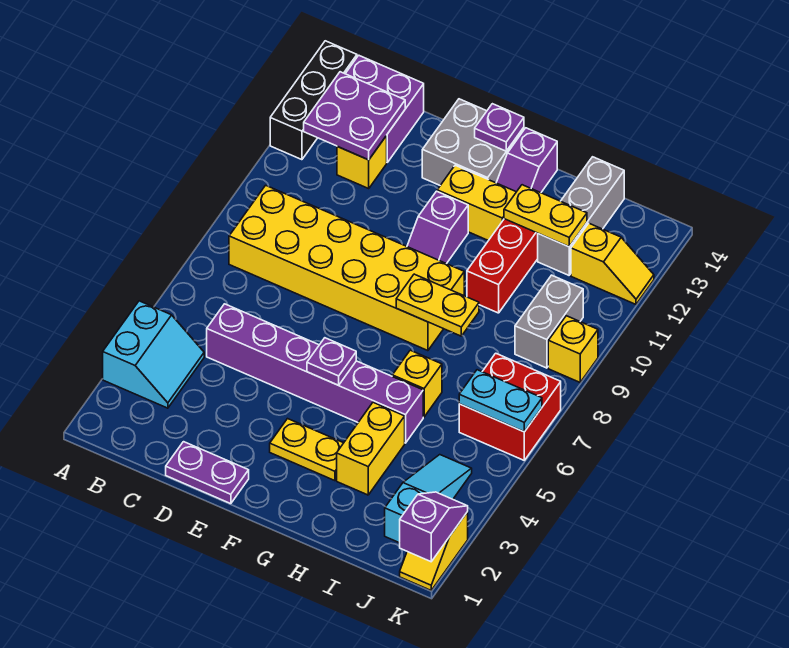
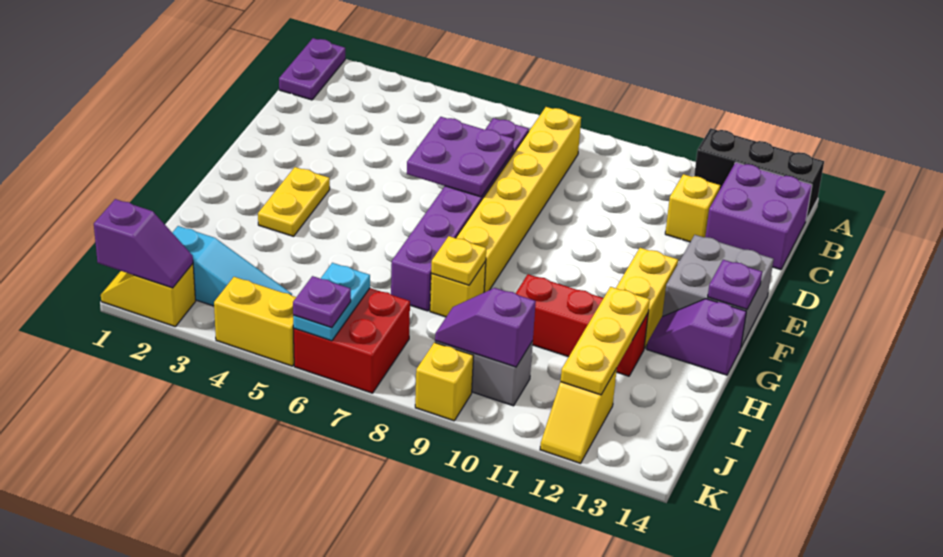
cyan 2x2 slope [103,301,204,408] -> none
yellow 2x6 brick [229,185,464,351] -> yellow 1x6 brick [456,107,581,292]
purple 2x2 plate [304,72,405,160] -> purple 2x2 plate moved to [407,117,514,197]
purple 1x6 brick [207,304,423,443] -> purple 1x6 brick moved to [391,118,529,311]
purple 1x2 plate [166,442,249,504] -> purple 1x2 plate moved to [279,38,345,100]
purple 1x1 plate [307,338,356,385] -> purple 1x1 plate moved to [293,276,351,328]
purple 1x2 slope [407,191,468,264] -> purple 1x2 slope moved to [435,288,536,367]
yellow 1x2 plate [396,274,479,336] -> yellow 1x1 plate [431,236,486,285]
yellow 1x2 brick [337,402,405,495] -> yellow 1x2 brick moved to [214,277,296,366]
yellow 1x1 brick [392,350,442,417] -> yellow 1x1 brick moved to [430,262,486,317]
yellow 1x2 plate [504,185,587,247] -> yellow 1x3 plate [561,287,650,395]
grey 1x3 brick [538,157,624,275] -> none

